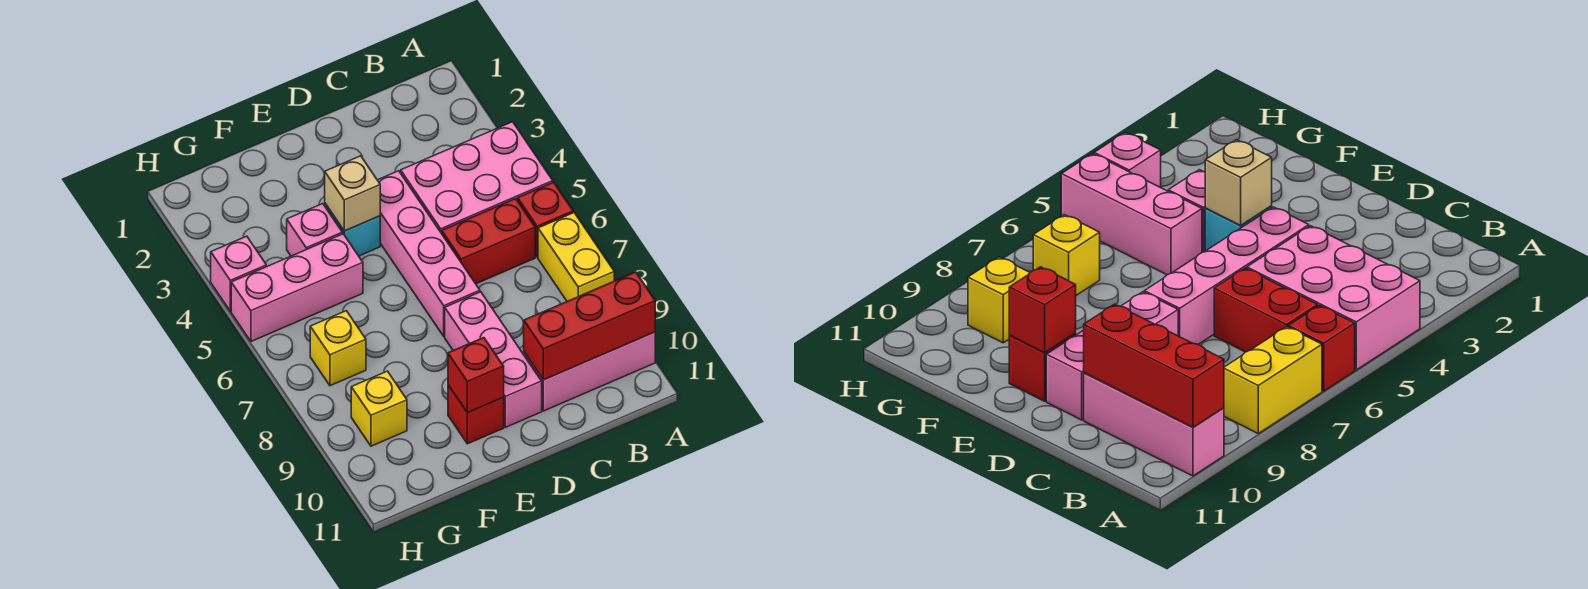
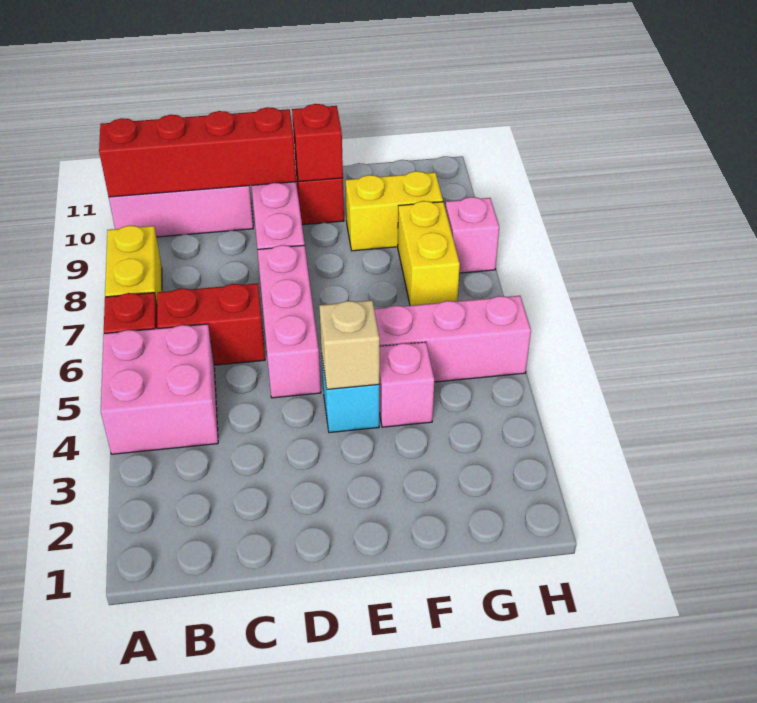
pink 2x3 brick [401,122,553,233] -> pink 2x2 brick [101,324,218,454]
red 1x3 brick [524,272,655,380] -> red 1x4 brick [99,107,296,197]
pink 1x4 brick [378,171,480,337] -> pink 1x3 brick [257,245,321,398]
yellow 1x1 brick [310,311,366,386] -> yellow 1x2 brick [398,201,460,306]
yellow 1x1 brick [351,371,407,446] -> yellow 1x2 brick [345,171,443,251]
pink 1x1 brick [211,236,266,311] -> pink 1x1 brick moved to [445,197,499,273]

